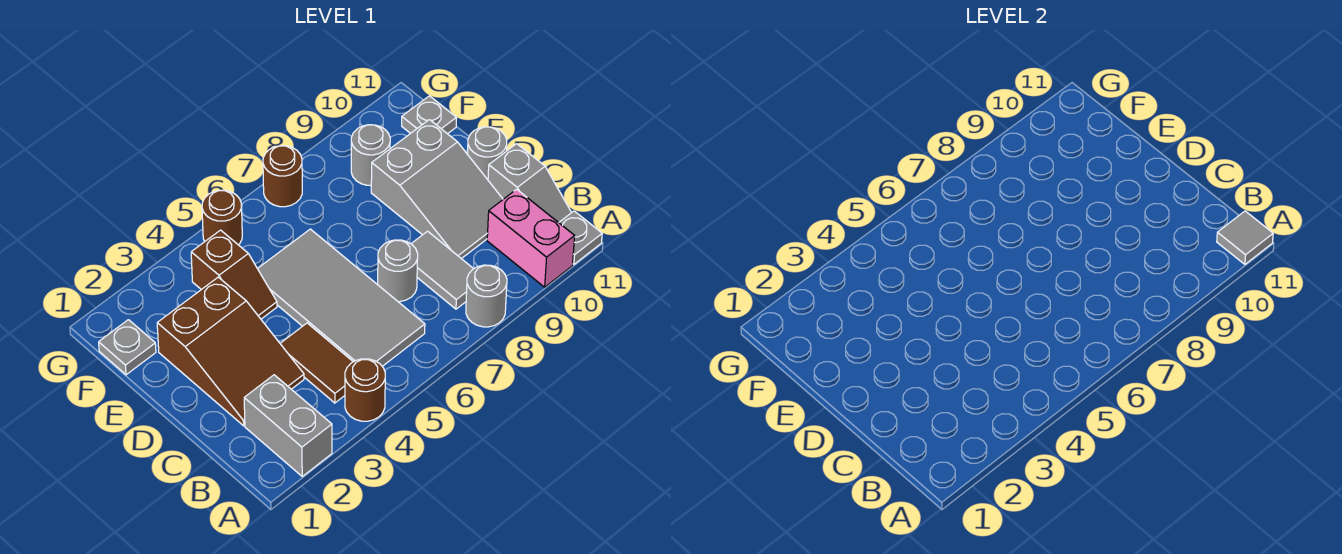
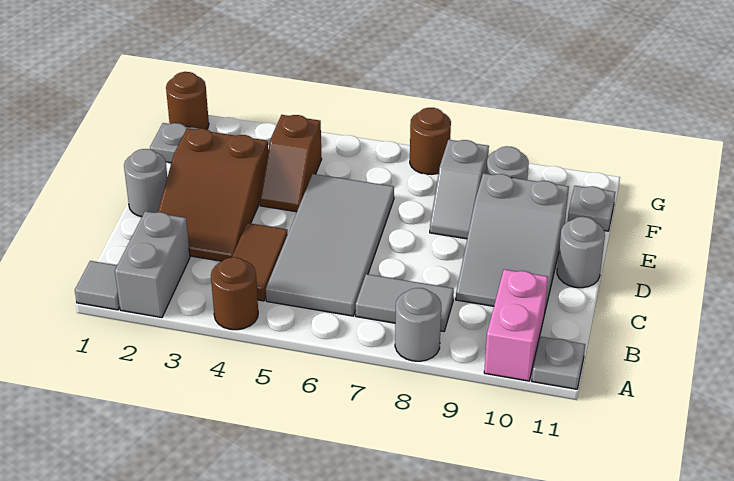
grey 1x1 tile [1217,211,1273,264] -> grey 1x1 tile moved to [75,261,120,310]
grey 1x2 tile [411,231,473,309] -> grey 1x2 tile turned to [356,274,454,331]
grey 1x2 slope [488,144,571,223] -> grey 1x2 slope moved to [430,140,489,239]
grey 1x1 round brick [378,240,418,302] -> grey 1x1 round brick moved to [124,149,167,217]
brown 1x1 round brick [202,190,242,245] -> brown 1x1 round brick moved to [166,72,209,129]

